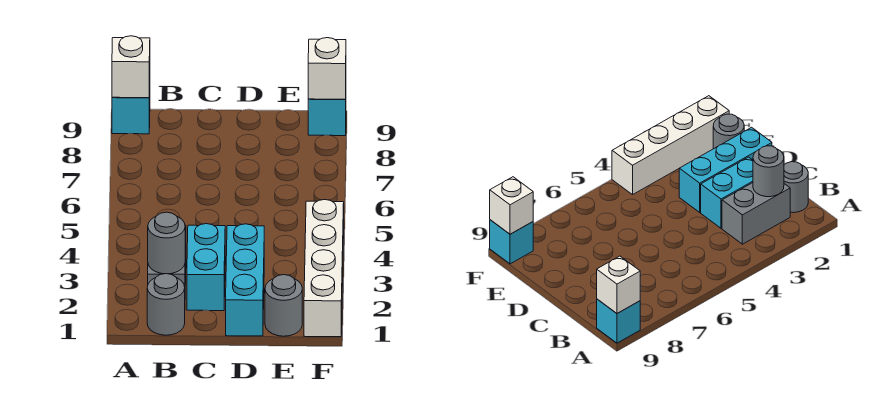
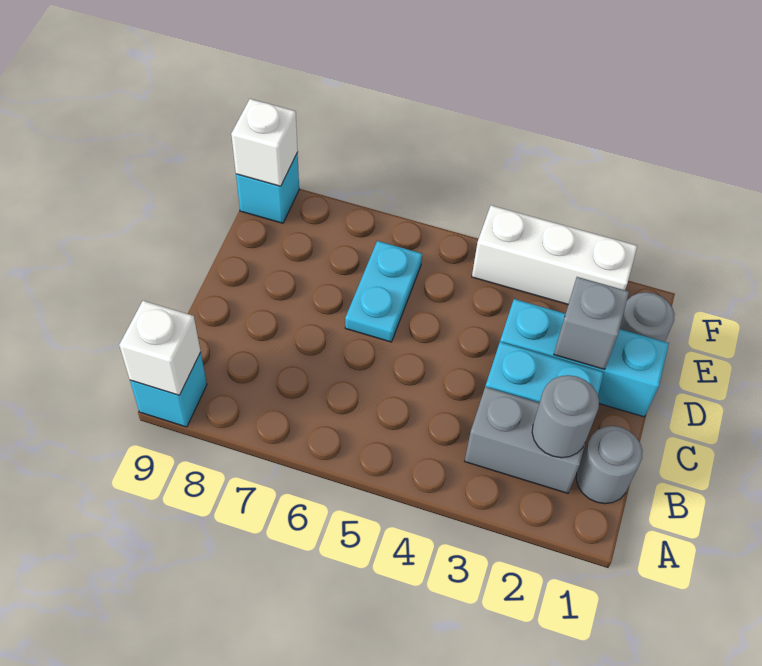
none -> grey 1x1 brick [554,277,629,370]
none -> cyan 1x2 plate [345,241,422,342]
white 1x4 brick [304,200,344,337] -> white 1x3 brick [472,205,637,304]

